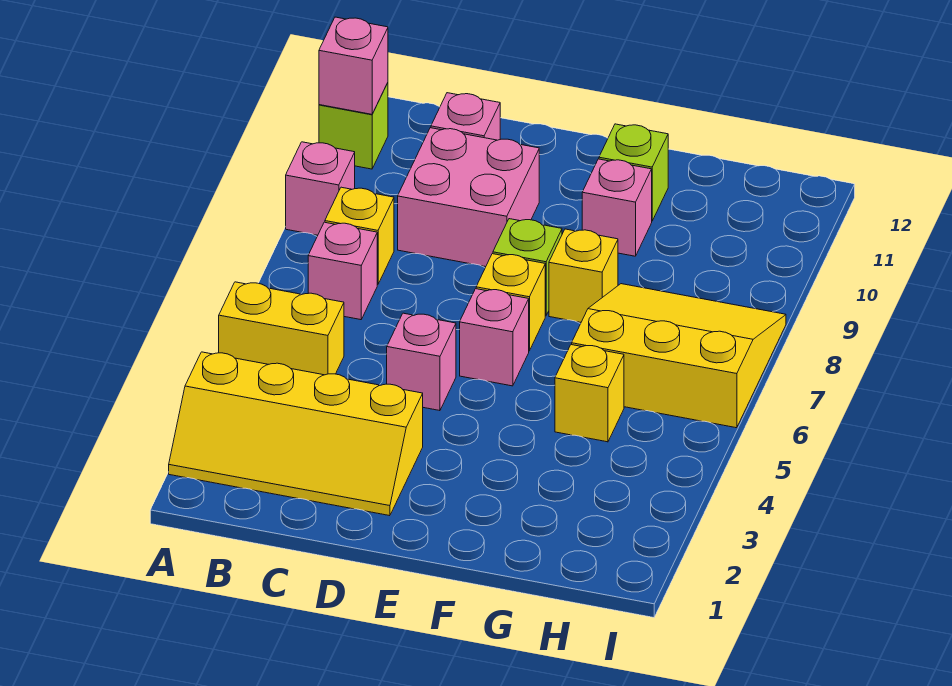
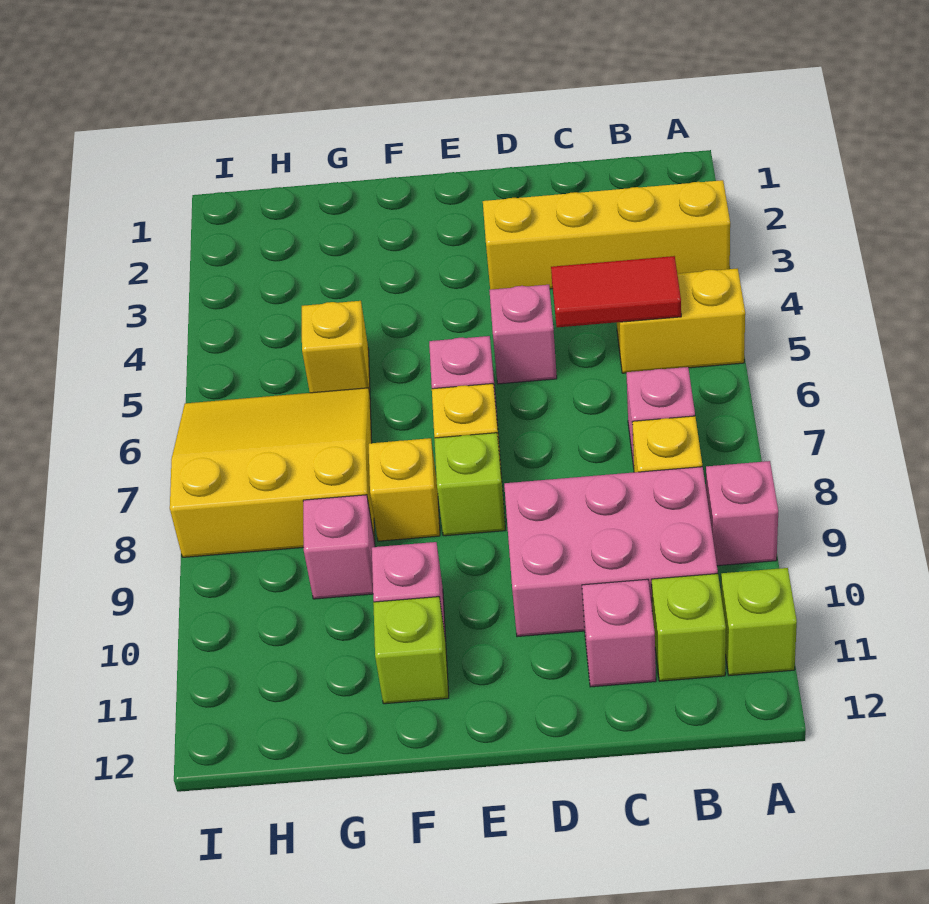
pink 1x1 brick [319,17,388,114] -> pink 1x1 brick moved to [303,495,375,599]
none -> red 1x2 tile [551,256,681,327]
none -> lime 1x1 brick [652,574,726,681]
pink 2x2 brick [398,128,539,267] -> pink 2x3 brick [504,467,718,637]
yellow 3x3 slope [572,284,786,428] -> yellow 3x3 slope turned to [170,388,375,557]

